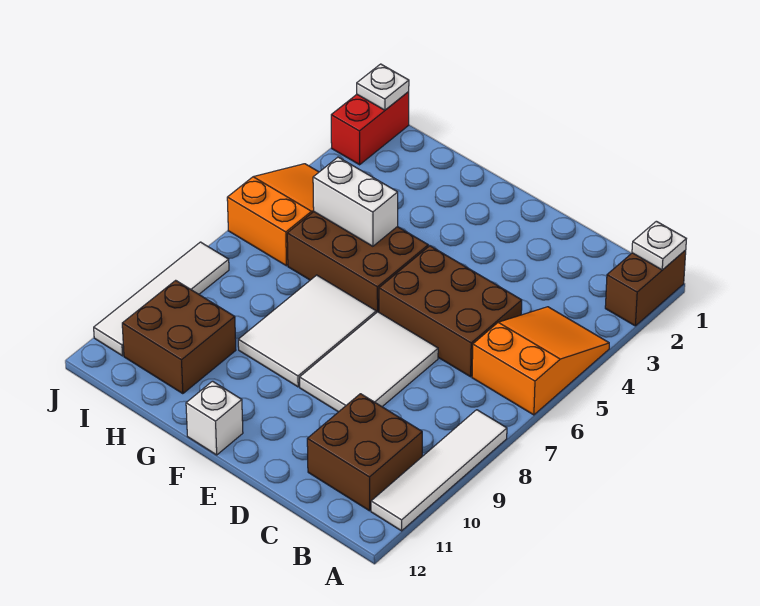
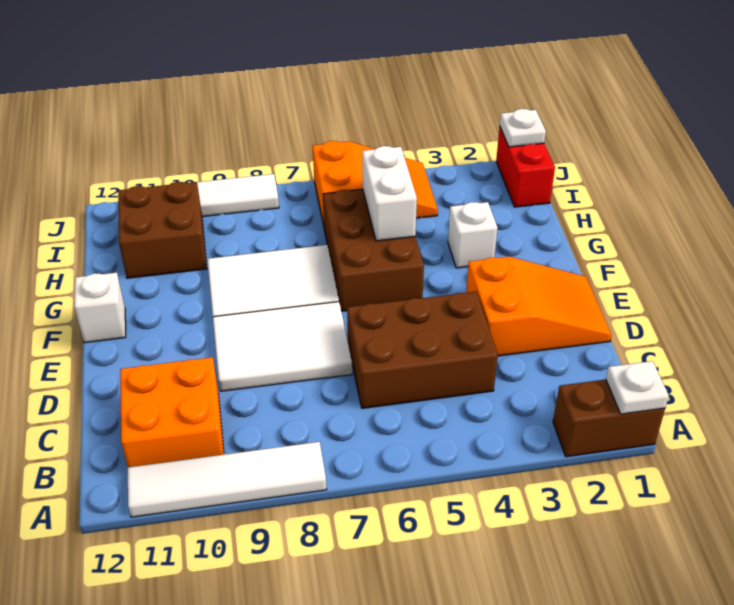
orange 2x3 slope [472,307,609,415] -> orange 2x3 slope moved to [466,257,612,356]
brown 2x2 brick [307,394,422,511] -> orange 2x2 brick [120,357,224,467]
brown 2x3 brick [379,246,522,377] -> brown 2x3 brick turned to [347,292,498,408]
none -> white 1x1 brick [448,202,498,268]
red 1x2 brick [331,92,409,165] -> red 1x2 brick turned to [496,127,555,207]

